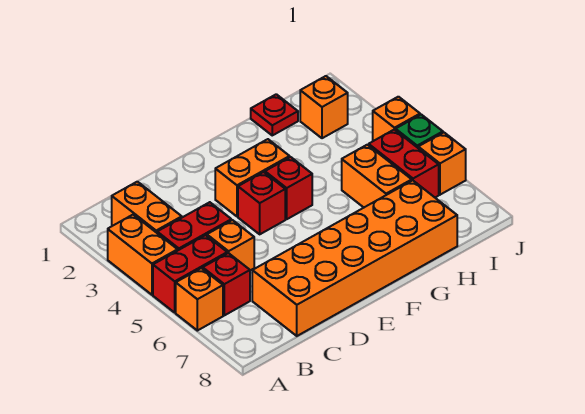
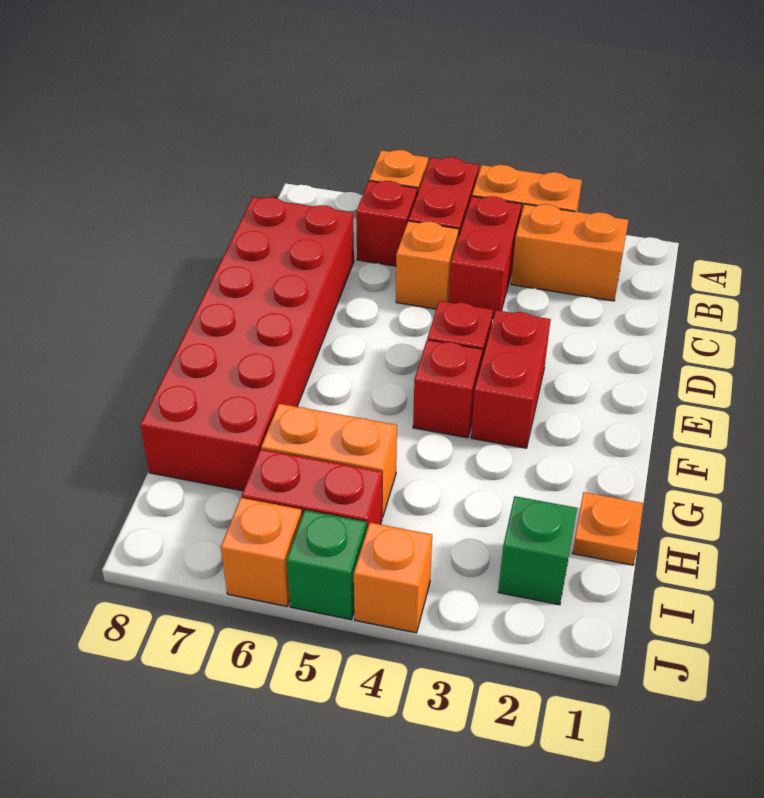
orange 2x6 brick [252,180,457,336] -> red 2x6 brick [140,197,354,491]
orange 1x2 brick [215,139,290,216] -> red 1x2 brick [471,310,551,448]
red 1x1 plate [251,94,298,135] -> orange 1x1 plate [573,492,643,565]
orange 1x1 brick [300,76,348,138] -> green 1x1 brick [498,496,577,605]

